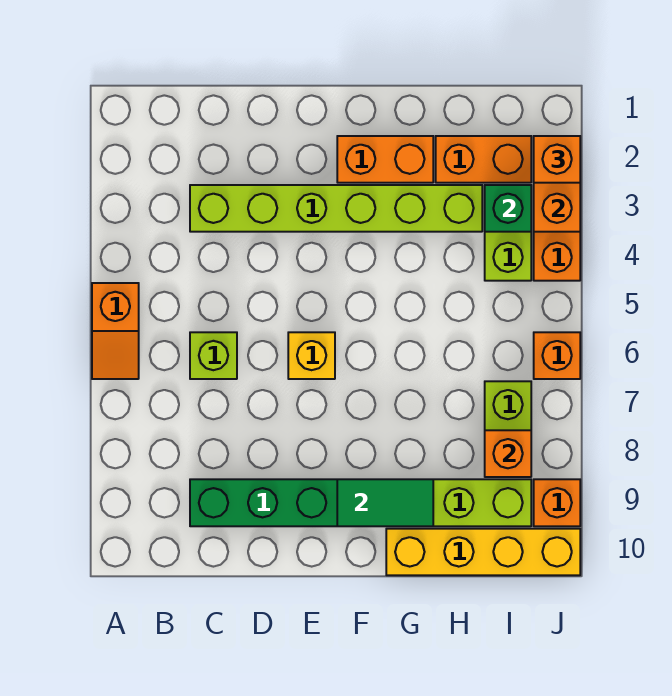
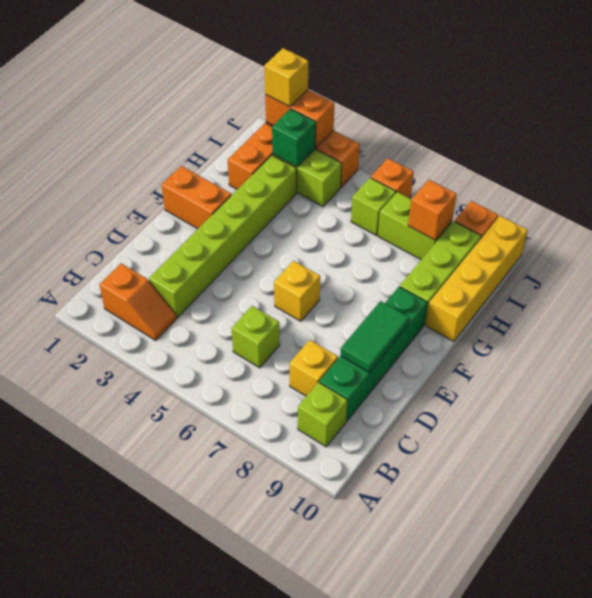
orange 1x2 slope [92,283,139,379] -> orange 1x2 slope moved to [99,263,177,340]
none -> lime 1x1 brick [298,382,348,447]
none -> yellow 1x1 brick [290,340,338,396]
orange 1x2 brick [337,136,433,183] -> orange 1x2 brick turned to [162,166,231,229]
green 1x2 tile [337,479,433,526] -> green 1x2 tile moved to [340,301,409,373]
none -> lime 1x1 brick [351,178,396,236]
orange 1x1 brick [534,136,580,183] -> yellow 1x1 brick [264,48,308,107]

